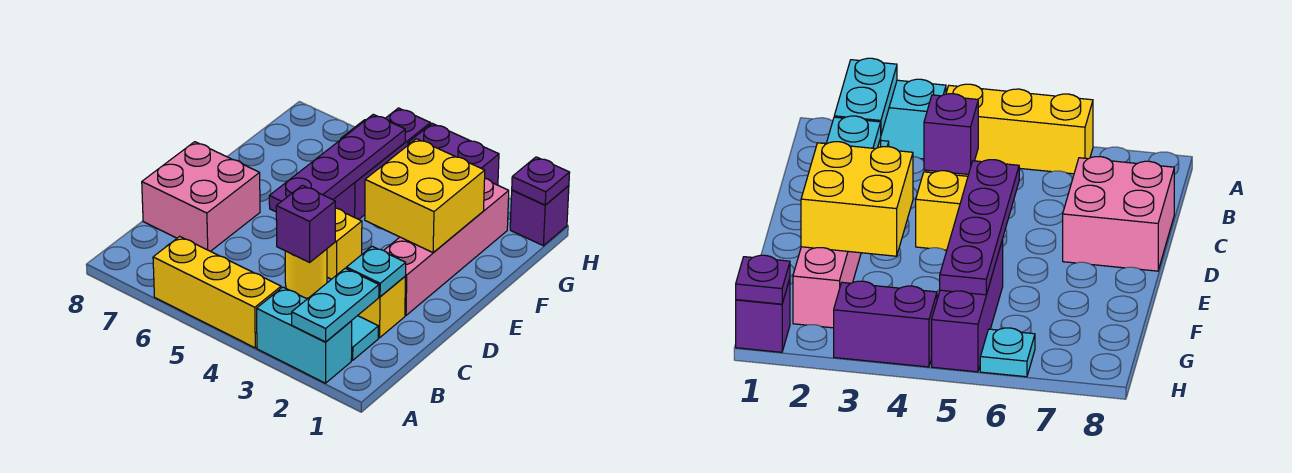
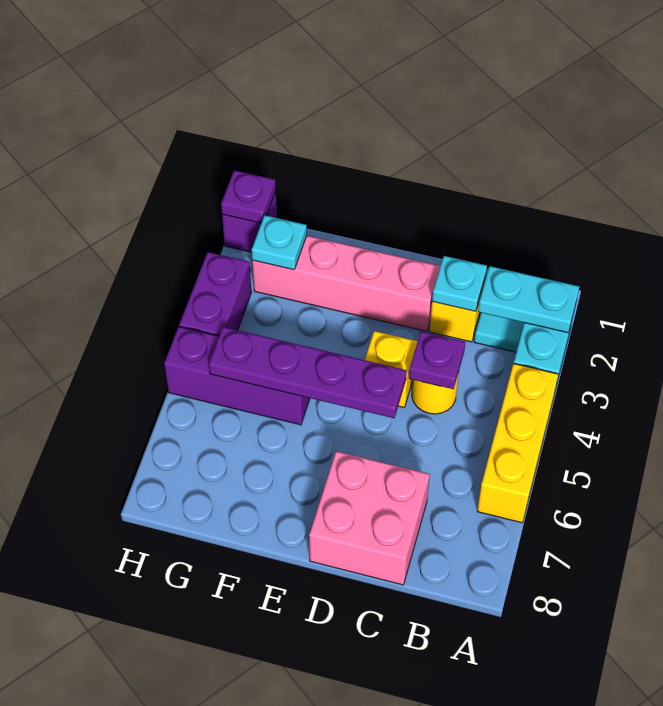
purple 1x1 brick [276,185,335,262] -> purple 1x1 plate [409,331,465,389]
yellow 2x2 brick [365,139,485,253] -> none
cyan 1x1 plate [980,328,1035,377] -> cyan 1x1 plate moved to [252,215,307,270]

